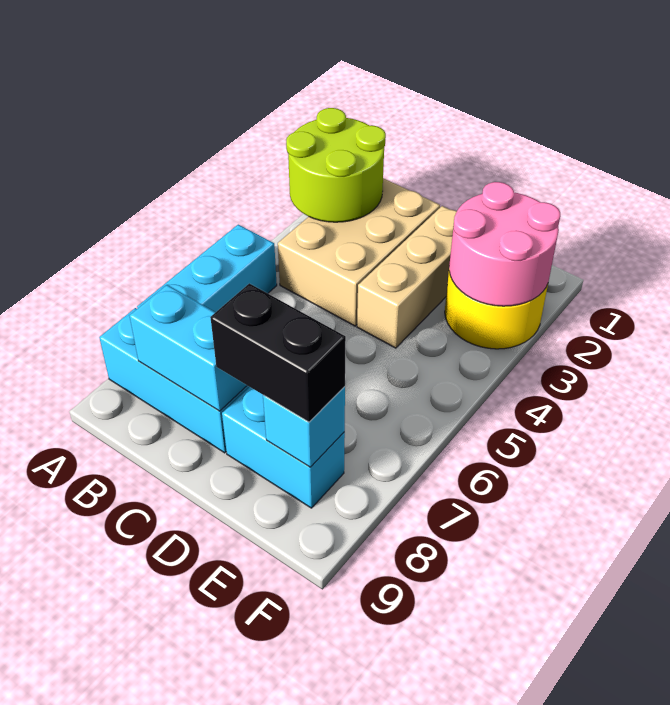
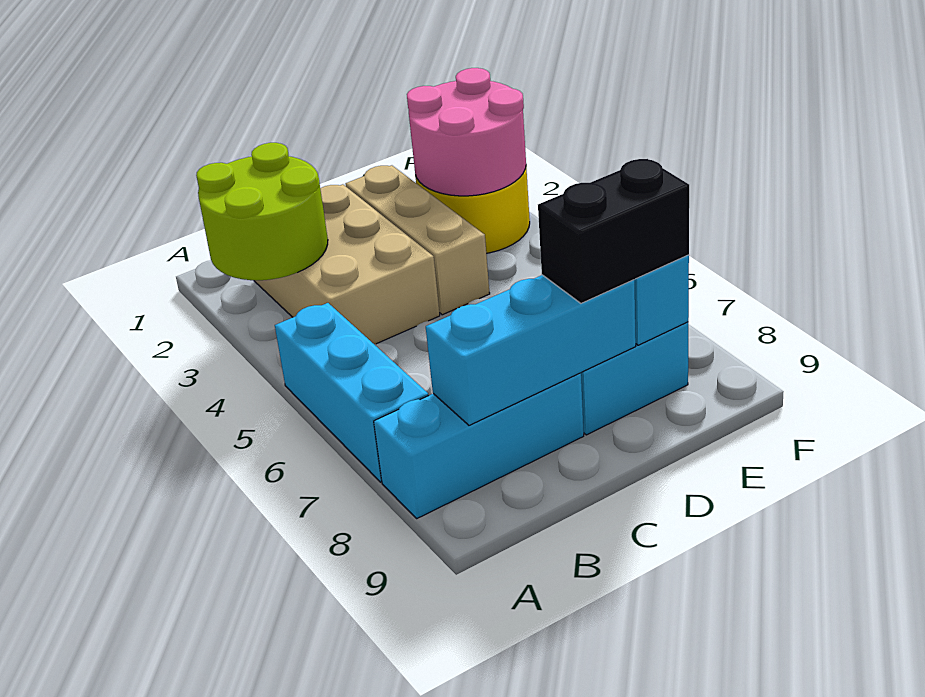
cyan 1x2 brick [129,285,247,411] -> cyan 1x3 brick [426,275,636,425]

